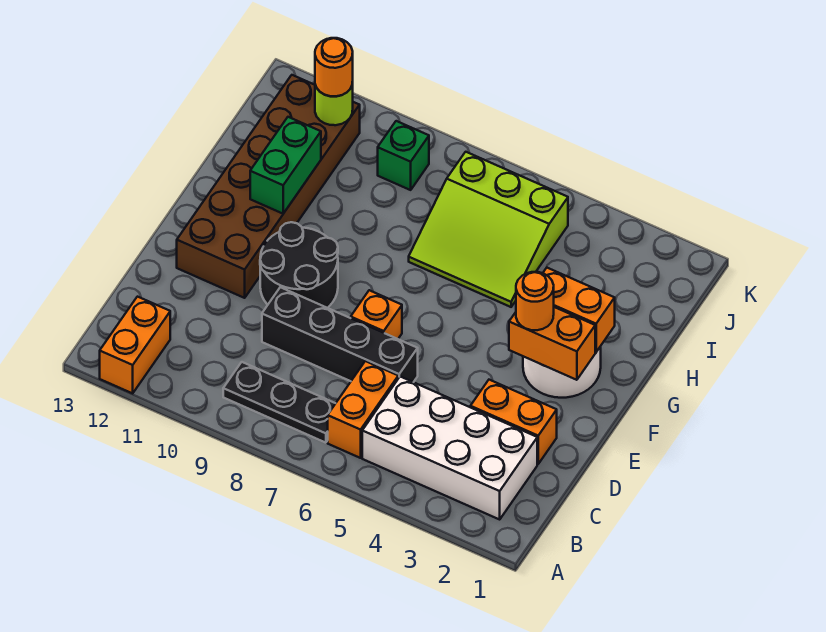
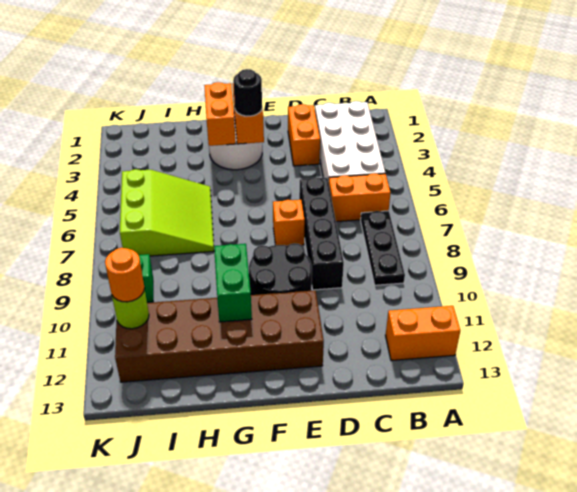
orange 1x1 round brick [516,272,554,330] -> black 1x1 round brick [233,69,262,116]
green 1x2 brick [250,117,321,214] -> green 1x2 brick turned to [214,244,252,322]

